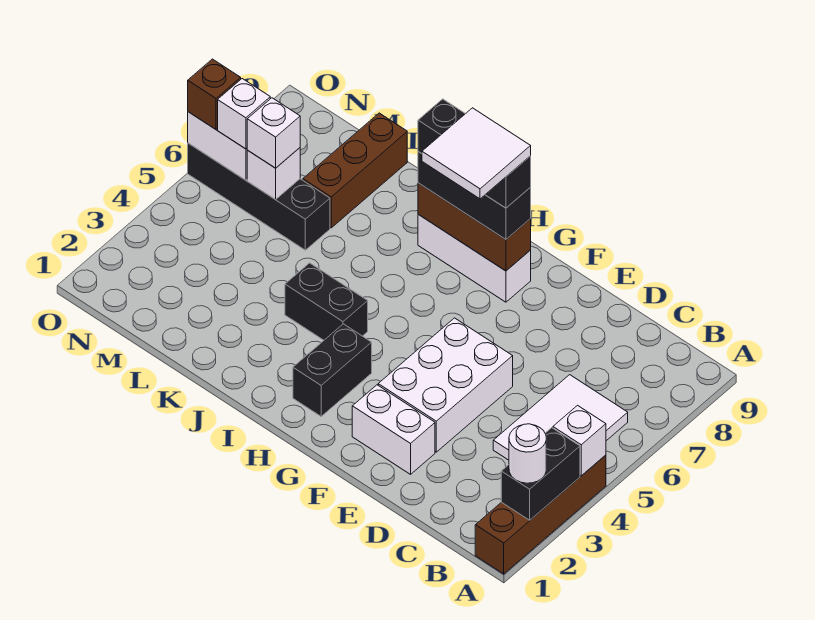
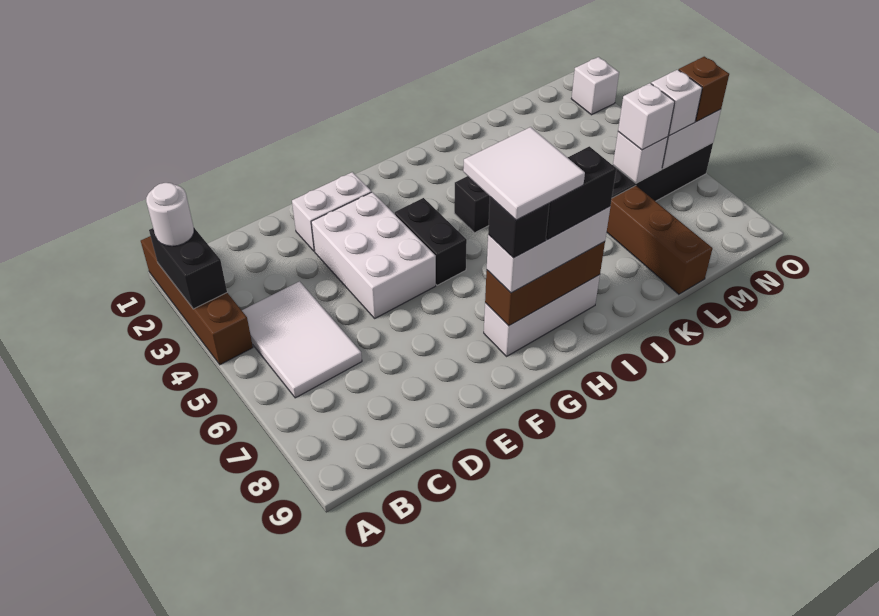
white 1x1 brick [553,405,606,476] -> white 1x1 brick moved to [571,57,619,115]
black 1x3 brick [418,152,531,239] -> white 1x3 brick [487,206,611,293]
black 1x2 brick [293,324,372,416] -> black 1x2 brick moved to [395,198,467,285]

